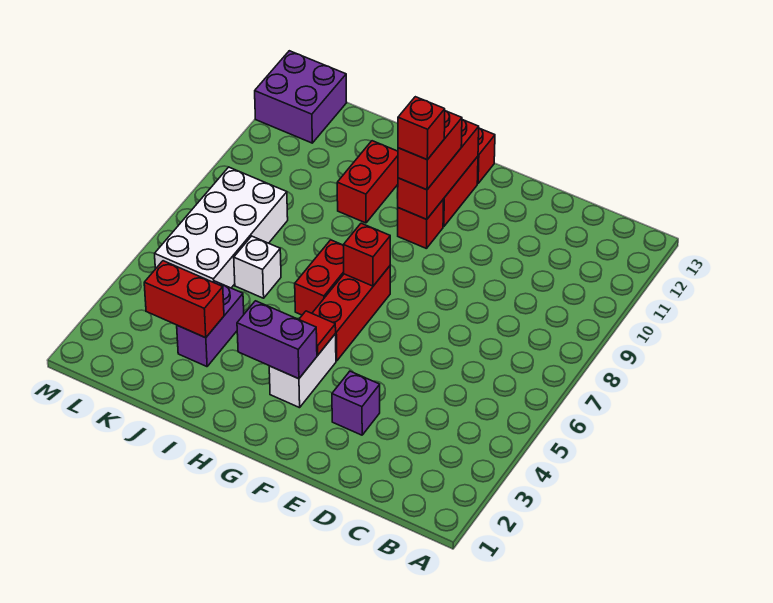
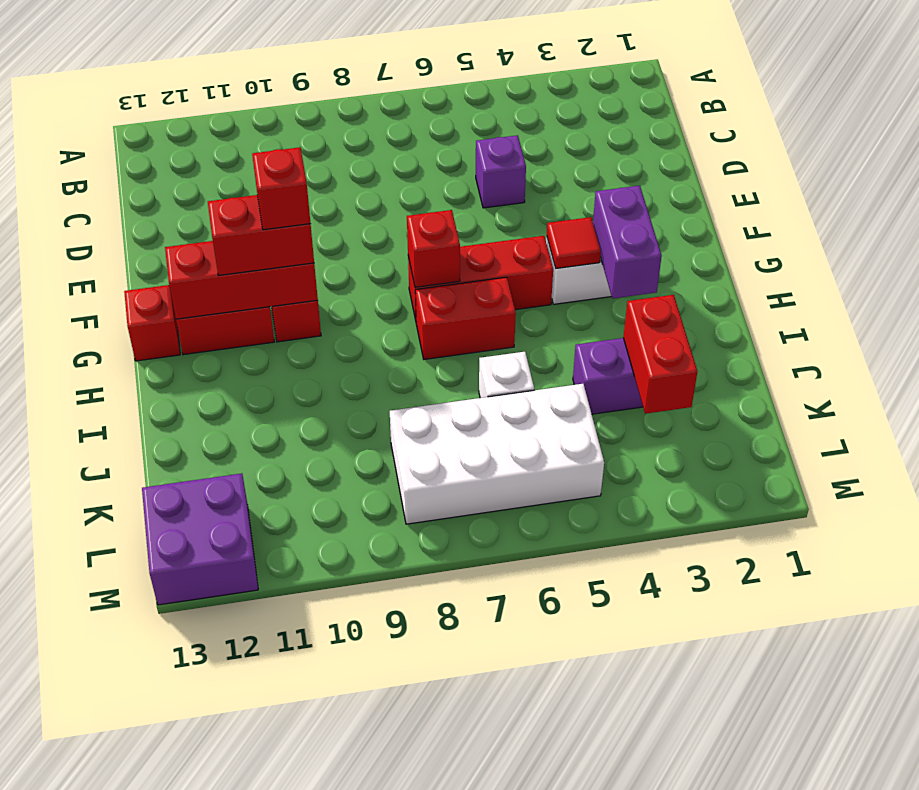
purple 1x1 brick [332,371,380,435] -> purple 1x1 brick moved to [476,135,526,208]
red 1x2 brick [337,141,398,223] -> none

